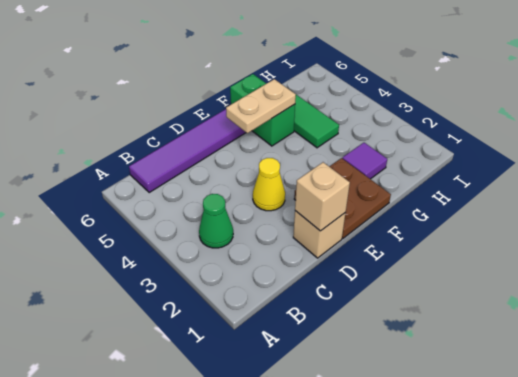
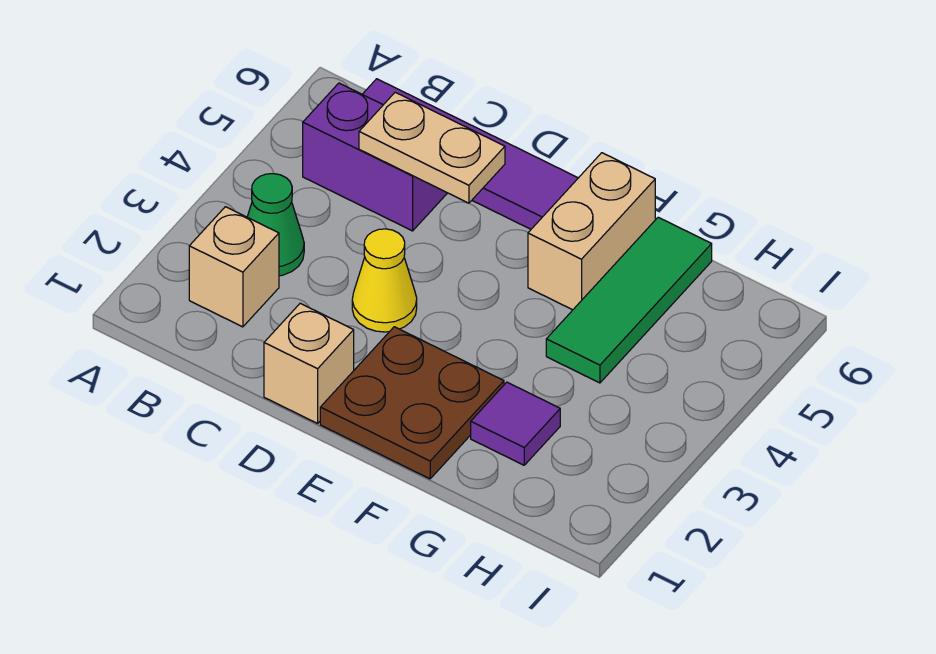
none -> purple 1x2 brick [303,83,447,231]
tan 1x1 brick [295,162,350,231] -> tan 1x1 brick moved to [189,207,279,327]
tan 1x2 plate [226,79,296,133] -> tan 1x2 plate moved to [359,92,505,203]
green 1x2 brick [230,74,295,146] -> tan 1x2 brick [528,153,655,310]

